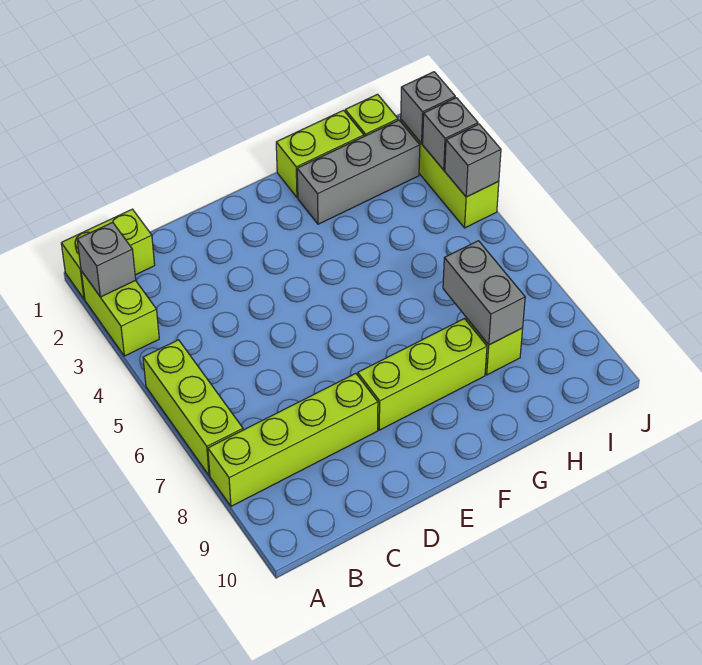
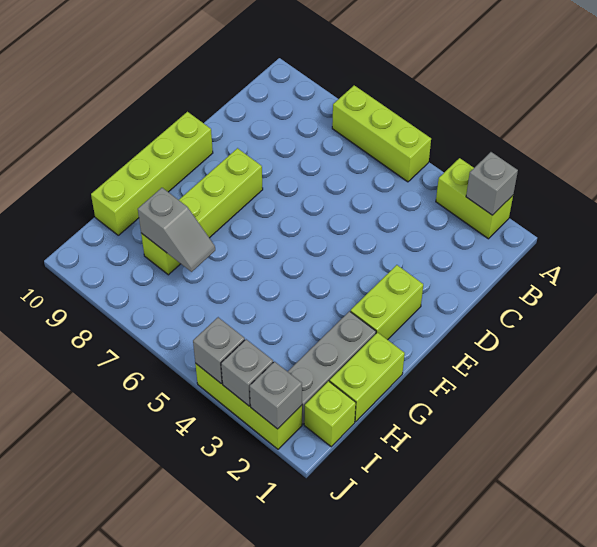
lime 1x2 brick [61,209,155,299] -> lime 1x2 brick moved to [351,265,423,340]
lime 1x4 brick [208,373,378,506] -> lime 1x4 brick moved to [91,112,213,235]
grey 1x2 brick [443,241,525,345] -> grey 1x2 slope [138,188,215,272]

